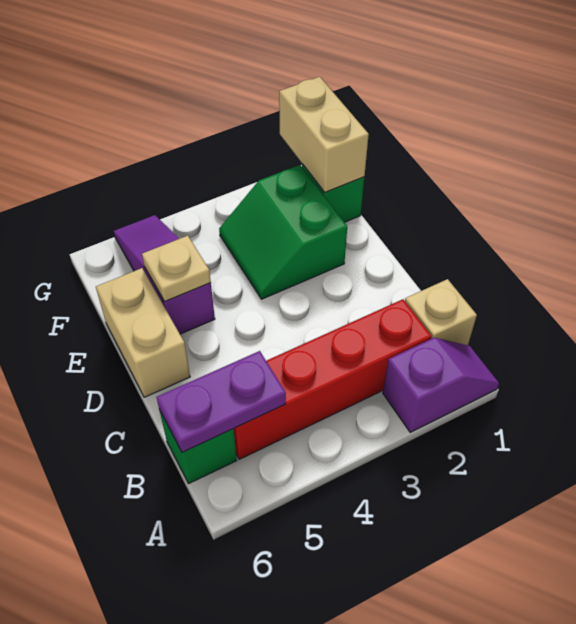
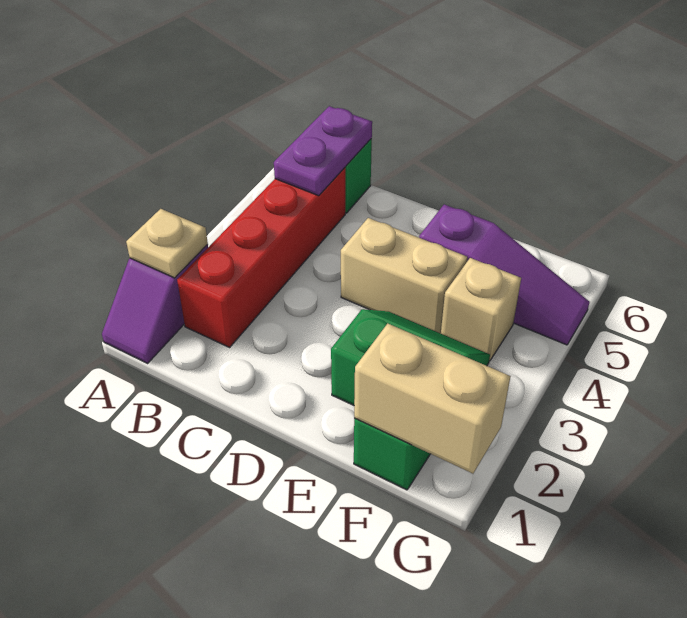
tan 1x1 brick [405,279,477,345] -> tan 1x1 brick moved to [441,258,521,361]
tan 1x2 brick [96,268,190,397] -> tan 1x2 brick moved to [341,218,467,333]
tan 1x1 plate [142,236,211,302] -> tan 1x1 plate moved to [126,209,208,278]

